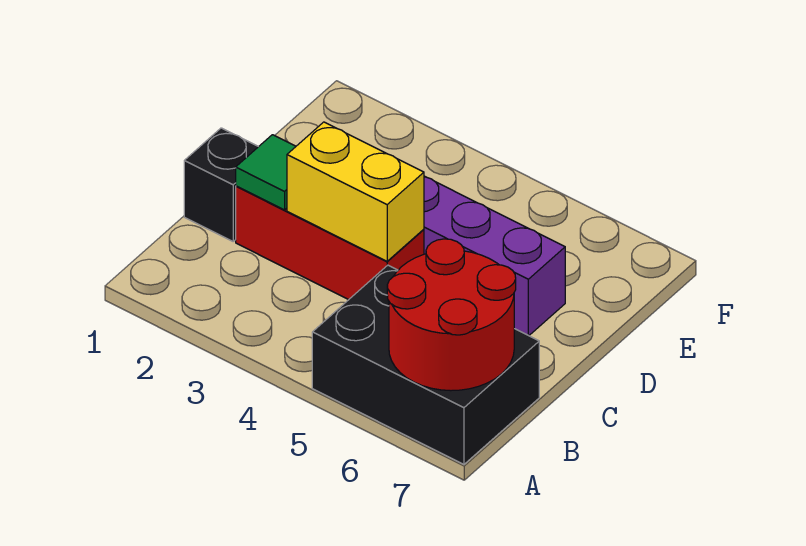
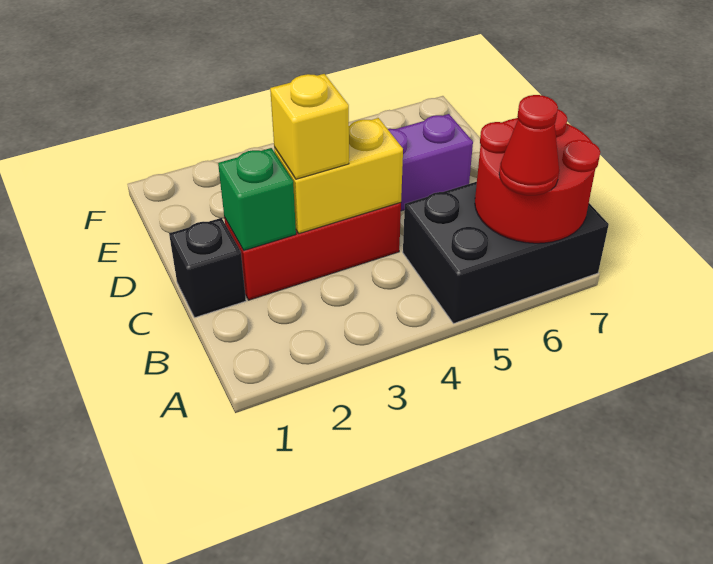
none -> red 1x1 cone [499,95,559,195]
green 1x1 tile [236,135,296,210] -> green 1x1 brick [218,148,296,250]
none -> yellow 1x1 brick [270,74,349,179]

